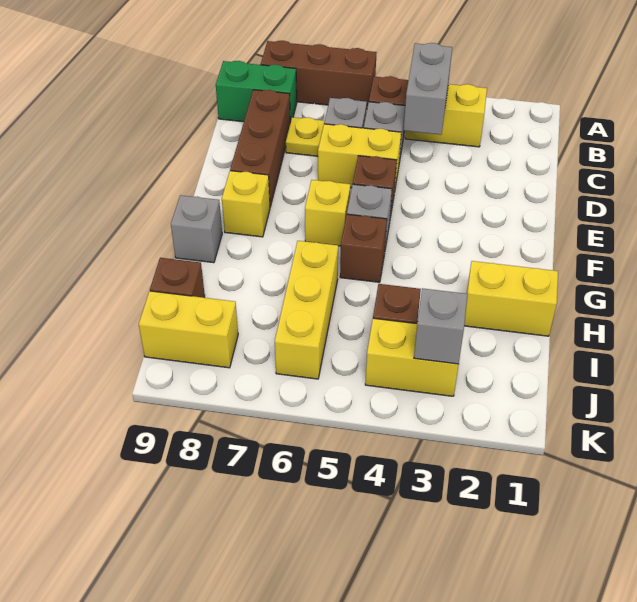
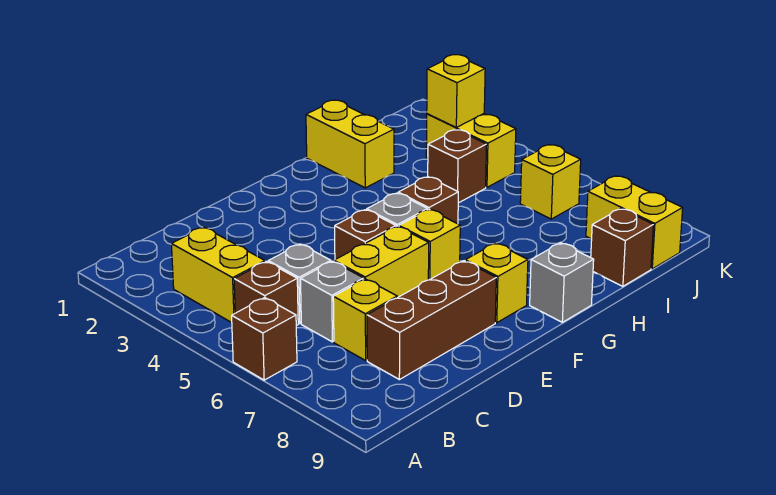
brown 1x3 brick [261,41,377,108] -> brown 1x1 brick [232,298,297,380]
grey 1x2 brick [404,43,452,135] -> none
green 1x2 brick [216,61,297,123] -> none
yellow 1x1 plate [286,117,325,156] -> yellow 1x1 brick [333,279,397,360]
yellow 1x2 brick [318,124,401,188] -> yellow 1x2 brick turned to [334,226,429,298]
yellow 1x3 brick [275,241,338,379] -> yellow 1x1 brick [520,145,581,219]
grey 1x1 brick [414,288,467,364] -> yellow 1x1 brick [427,55,485,127]

